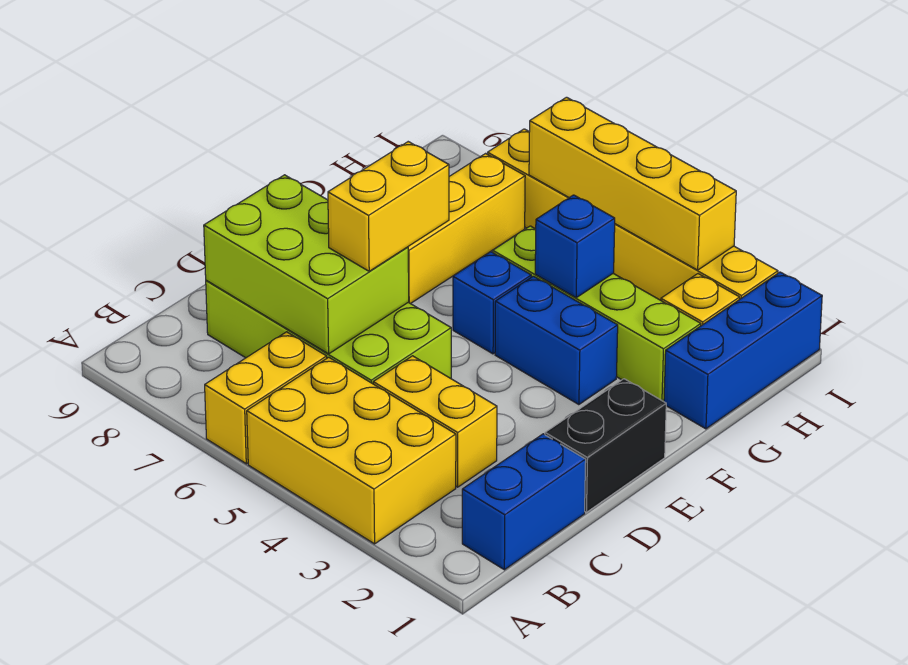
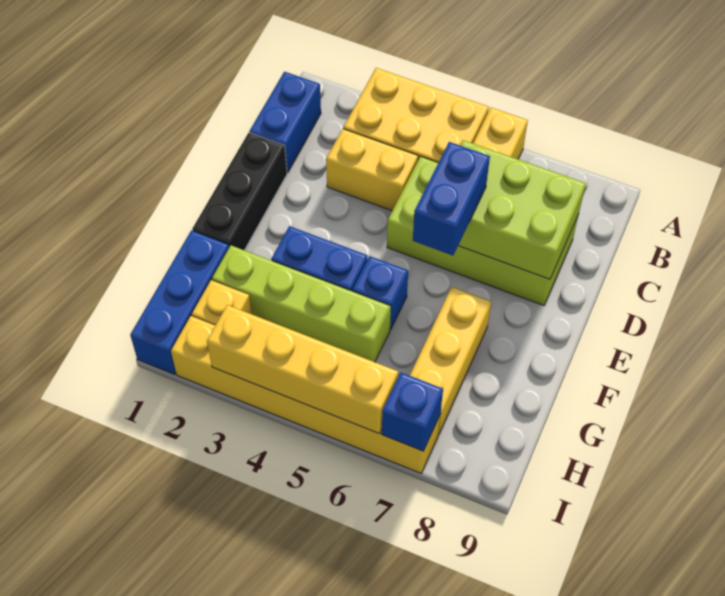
black 1x2 brick [545,379,666,512] -> black 1x3 brick [192,133,287,250]
yellow 1x2 brick [328,142,449,271] -> blue 1x2 brick [413,142,490,256]
blue 1x1 brick [535,195,615,298] -> blue 1x1 brick moved to [382,373,443,451]

